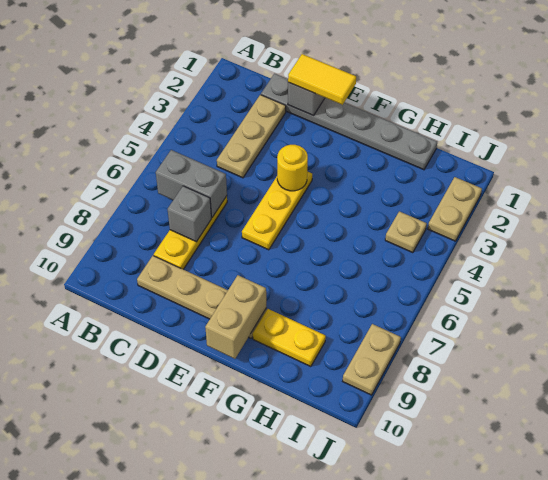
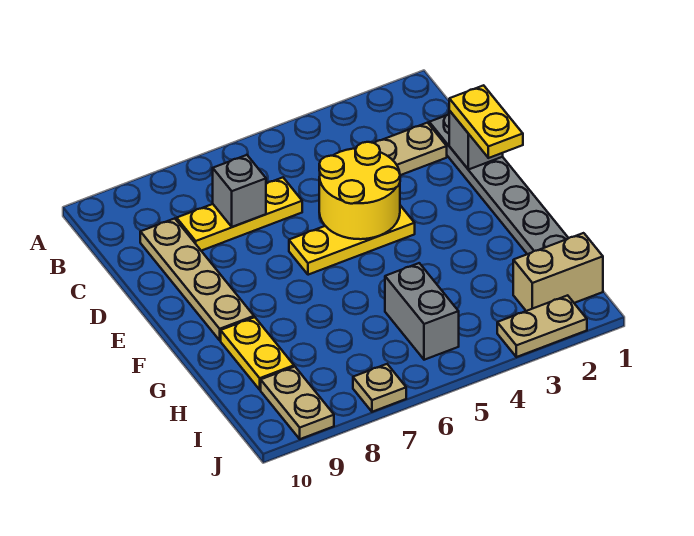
grey 1x2 brick [156,150,227,217] -> grey 1x2 brick moved to [385,263,459,360]
yellow 1x2 tile [288,54,356,105] -> yellow 1x2 plate [449,85,523,158]
yellow 1x1 round brick [277,145,308,191] -> yellow 2x2 round brick [319,142,400,239]
tan 1x2 brick [205,275,266,359] -> tan 1x2 brick moved to [513,233,603,311]
tan 1x1 plate [385,211,427,253] -> tan 1x1 plate moved to [353,364,406,412]
tan 1x2 plate [343,324,401,395] -> tan 1x2 plate turned to [261,367,334,439]

